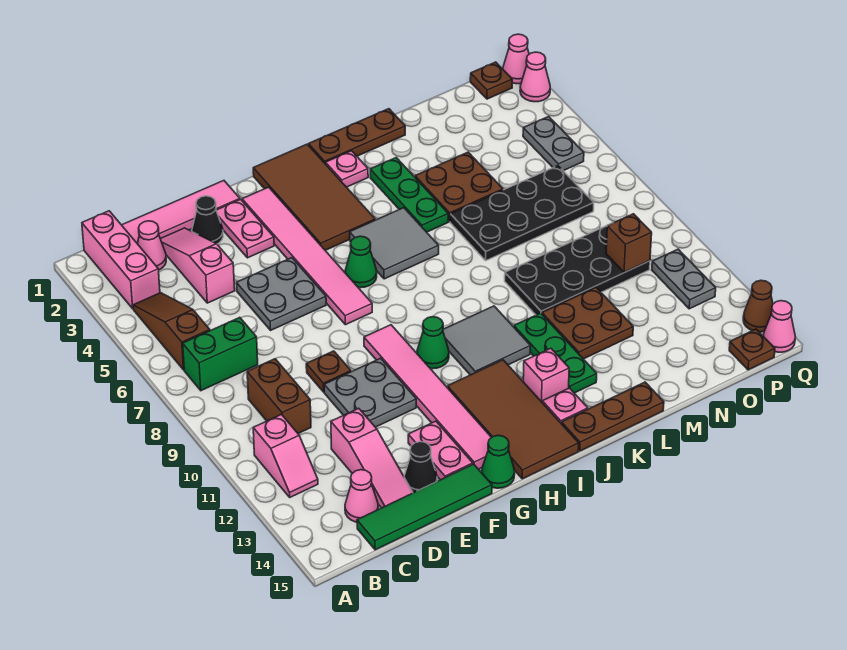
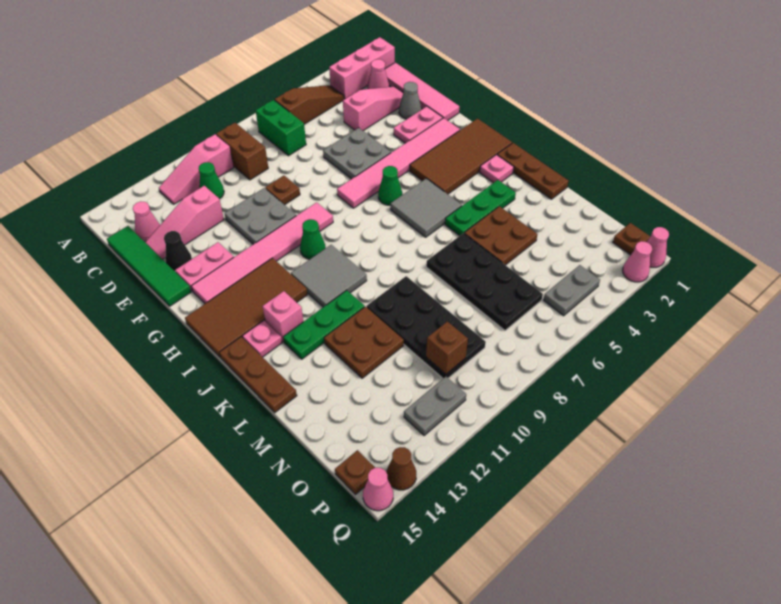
pink 1x2 slope [253,415,318,497] -> pink 1x3 slope [159,134,234,204]
brown 1x2 brick [247,359,311,433] -> brown 1x2 brick turned to [216,123,268,180]
black 1x1 cone [192,196,223,244] -> grey 1x1 cone [399,82,421,119]
green 1x1 cone [481,435,515,488] -> green 1x1 cone moved to [199,162,224,199]

